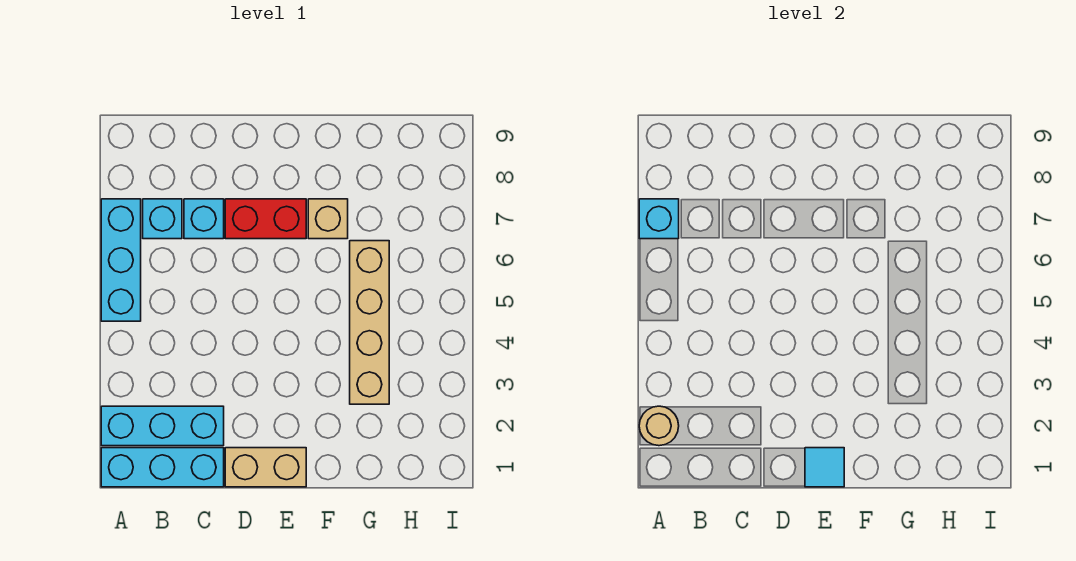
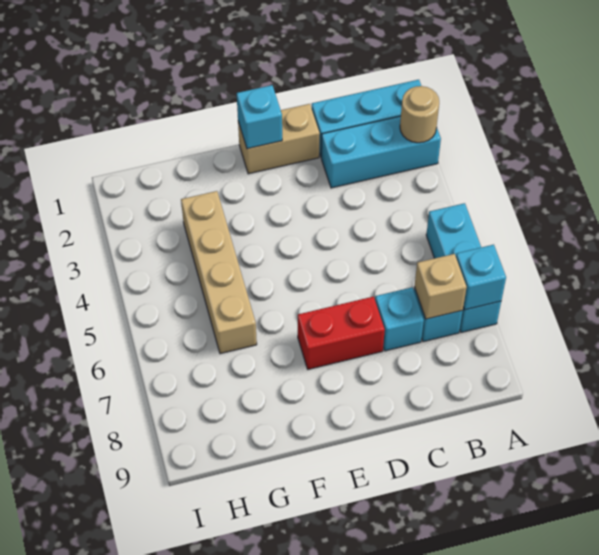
cyan 1x1 tile [805,448,844,487] -> cyan 1x1 brick [237,85,282,149]
tan 1x1 brick [308,199,348,239] -> tan 1x1 brick moved to [414,254,467,319]

